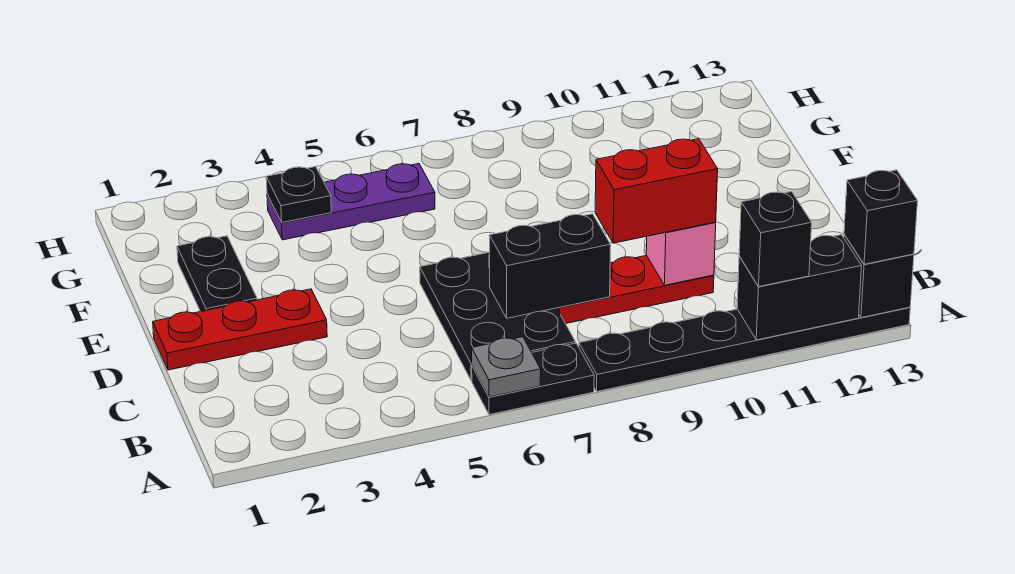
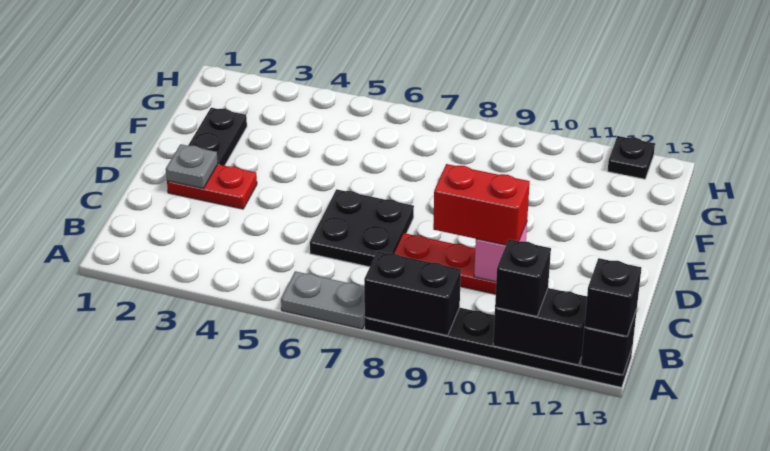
black 1x2 plate [472,343,594,415] -> grey 1x2 plate [281,271,365,329]
grey 1x1 plate [472,337,541,397] -> grey 1x1 plate moved to [166,144,218,188]
black 2x3 plate [420,252,575,381] -> black 2x2 plate [310,189,414,267]
black 1x2 brick [489,214,611,318] -> black 1x2 brick moved to [364,251,461,336]
red 1x3 plate [153,289,327,370] -> red 1x2 plate [167,164,257,209]
purple 1x3 plate [267,164,435,240] -> none
black 1x1 plate [266,167,331,222] -> black 1x1 plate moved to [608,136,655,179]

